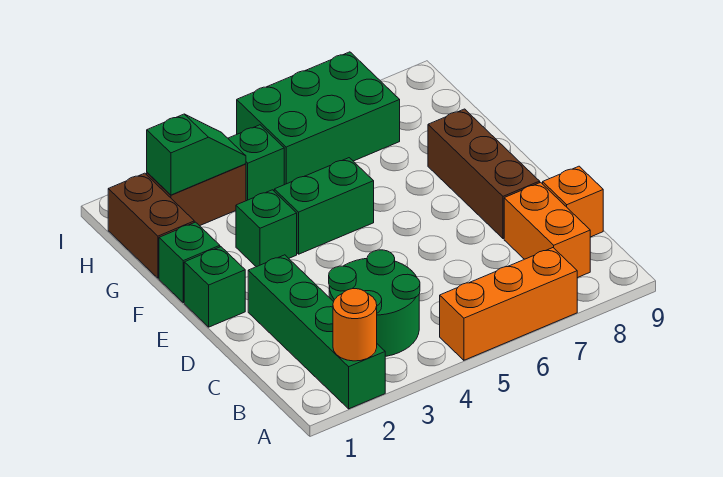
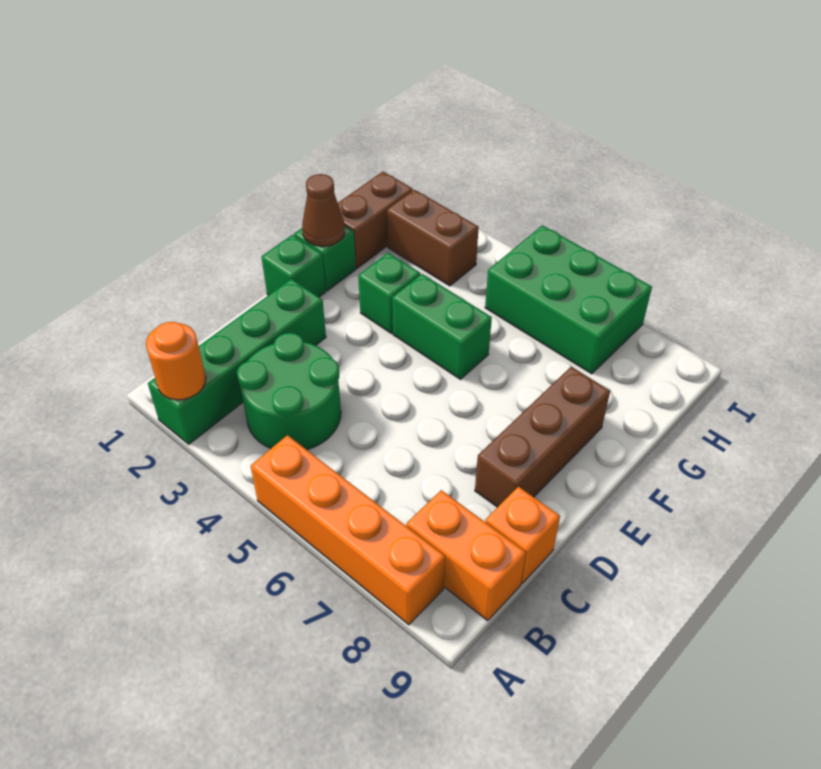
orange 1x3 brick [440,248,577,360] -> orange 1x4 brick [251,435,445,625]
orange 1x2 brick [504,182,590,278] -> orange 1x2 brick turned to [406,490,526,621]
none -> brown 1x1 cone [302,174,345,246]
green 1x2 slope [147,114,246,195] -> none
green 1x1 brick [228,125,284,201] -> none

